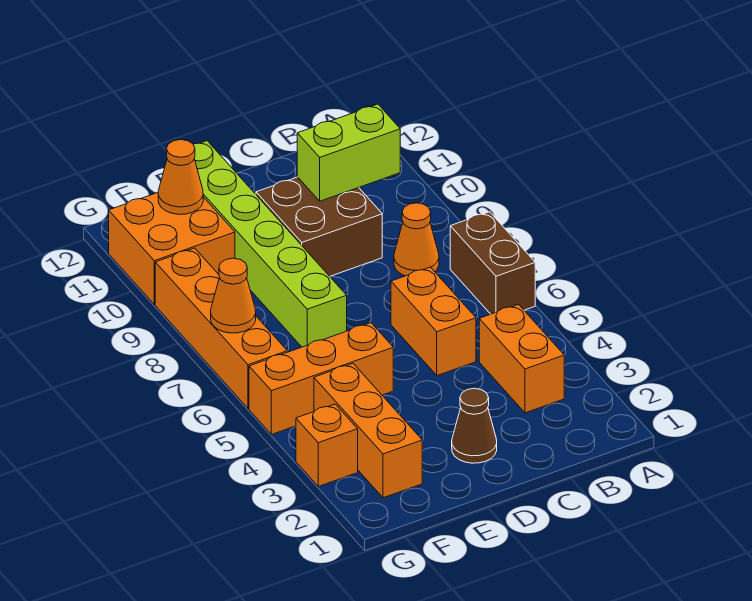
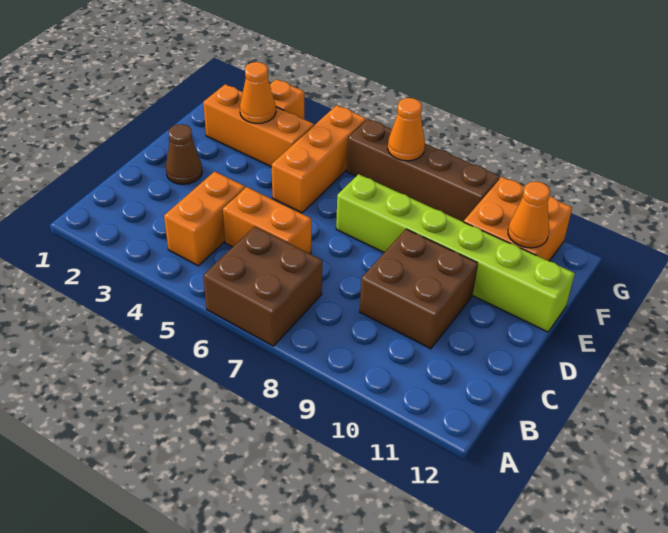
brown 1x2 brick [450,212,535,314] -> brown 2x2 brick [203,226,322,346]
orange 1x2 brick [479,305,564,413] -> orange 1x2 brick turned to [164,171,245,266]
orange 1x1 cone [394,203,439,276] -> orange 1x1 cone moved to [240,62,276,123]
lime 1x2 brick [297,104,400,201] -> none
orange 1x4 brick [155,248,287,408] -> brown 1x4 brick [347,119,500,222]

